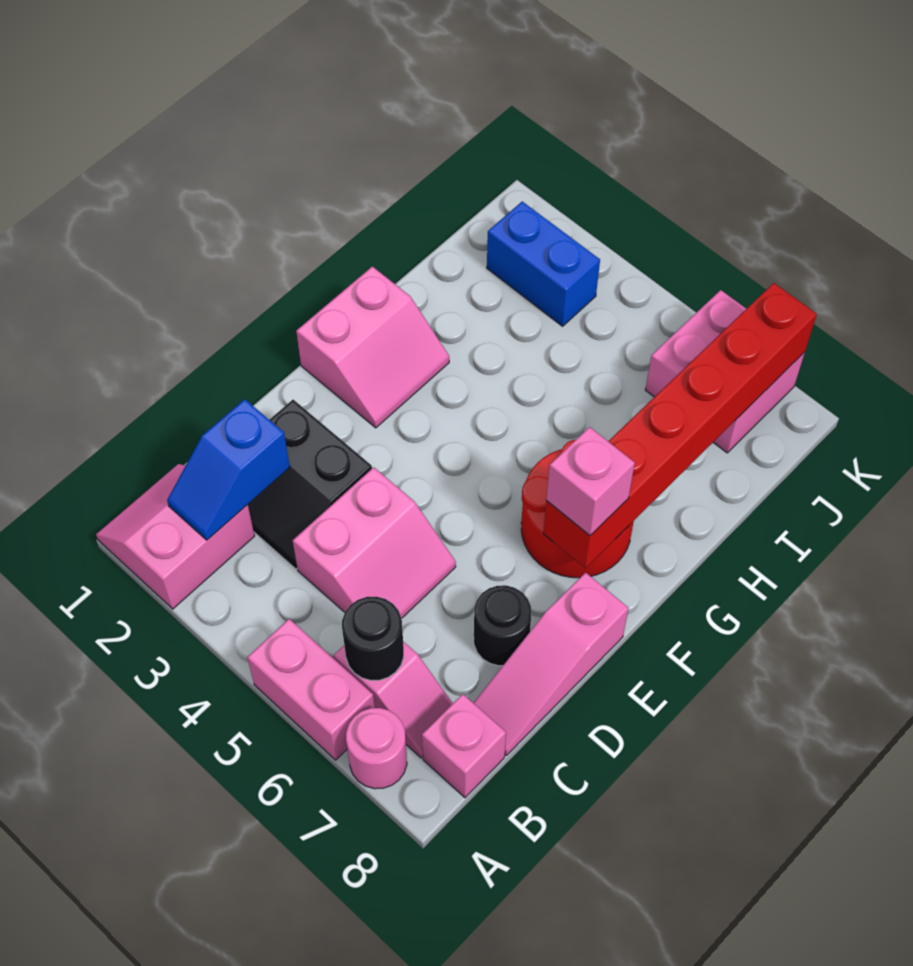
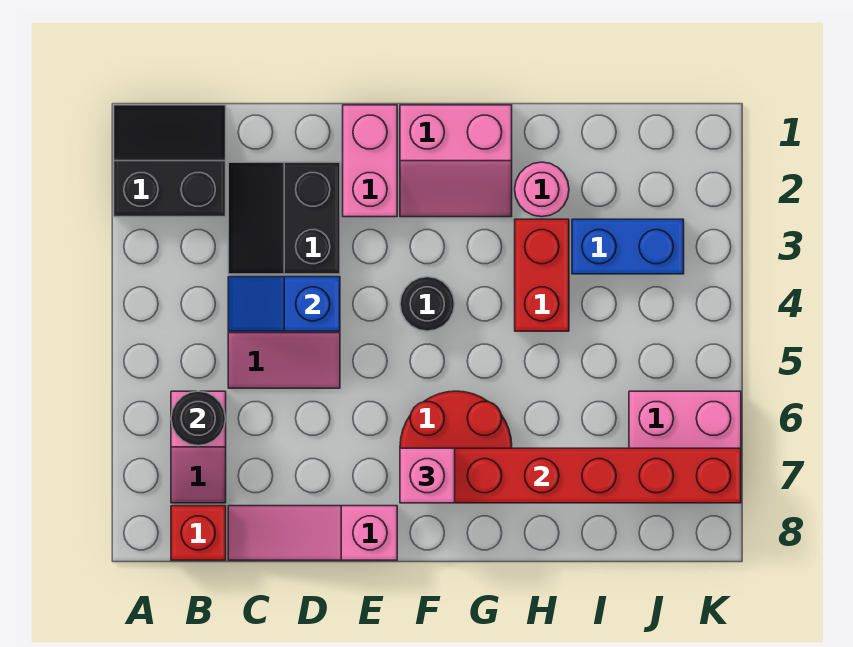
pink 2x2 slope [96,464,255,609] -> black 2x2 slope [114,105,226,217]
pink 1x2 brick [247,619,375,760] -> pink 1x2 brick moved to [343,105,397,217]
pink 1x1 round brick [346,708,407,789] -> pink 1x1 round brick moved to [515,162,569,217]
blue 1x2 slope [167,399,290,540] -> blue 1x2 slope moved to [228,277,340,331]
pink 1x1 brick [422,694,506,798] -> red 1x1 brick [171,506,226,560]
black 1x1 round brick [474,585,531,666] -> black 1x1 round brick moved to [400,277,454,331]
none -> red 1x2 brick [515,219,569,331]
blue 1x2 brick [487,202,600,326] -> blue 1x2 brick turned to [572,219,684,274]

